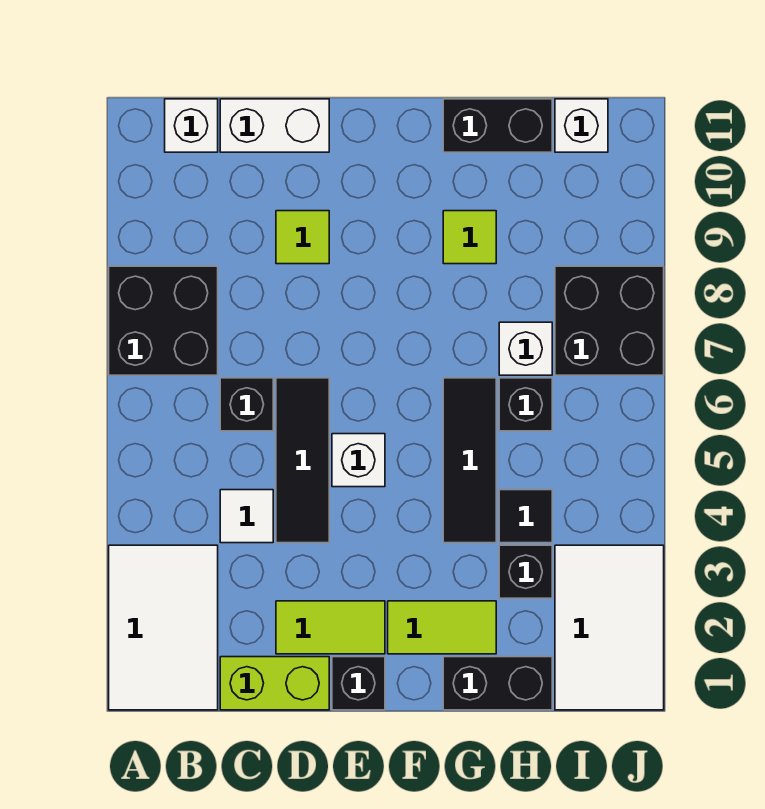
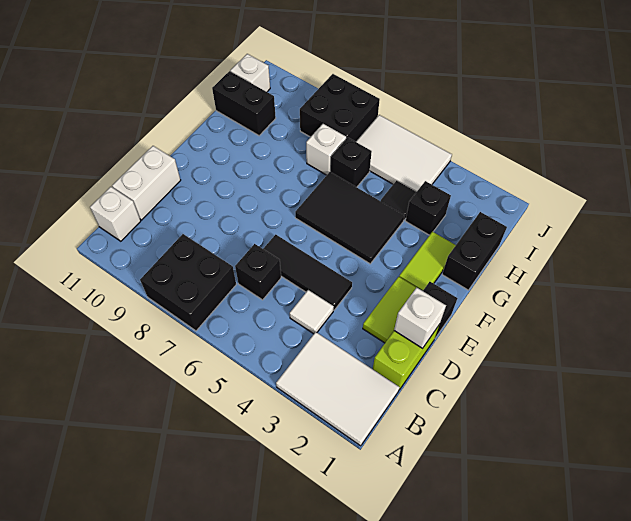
lime 1x1 tile [276,211,329,264] -> none
white 1x1 brick [332,434,385,487] -> white 1x1 brick moved to [394,288,446,349]
black 1x3 tile [443,378,496,543] -> black 2x3 tile [295,172,404,264]
lime 1x1 tile [443,211,496,264] -> none
black 1x2 brick [443,99,552,152] -> black 1x2 brick turned to [212,71,276,136]
white 2x3 tile [555,545,664,710] -> white 2x3 tile moved to [356,115,452,192]

